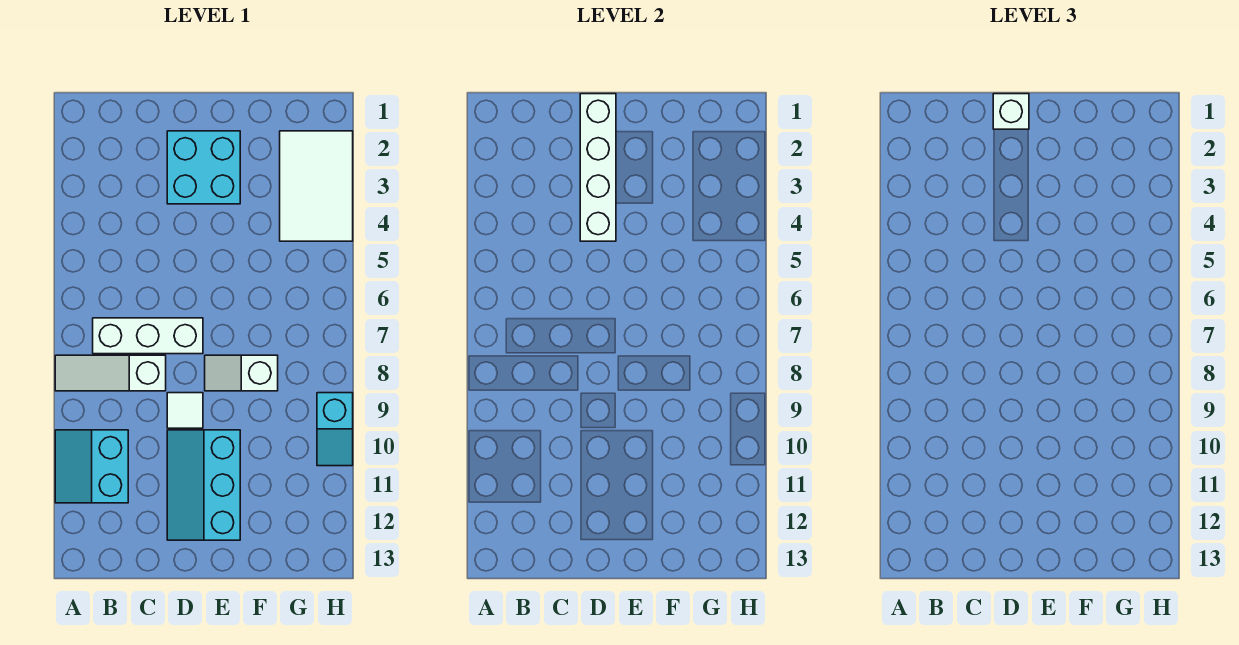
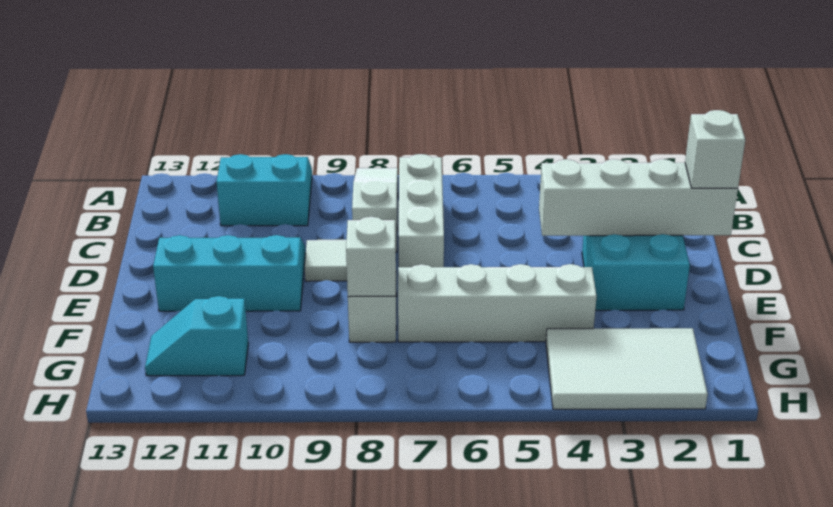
none -> white 1x4 brick [398,264,597,342]
none -> white 1x1 brick [346,217,396,297]
cyan 1x2 slope [317,393,353,466] -> cyan 1x2 slope moved to [145,296,248,376]

